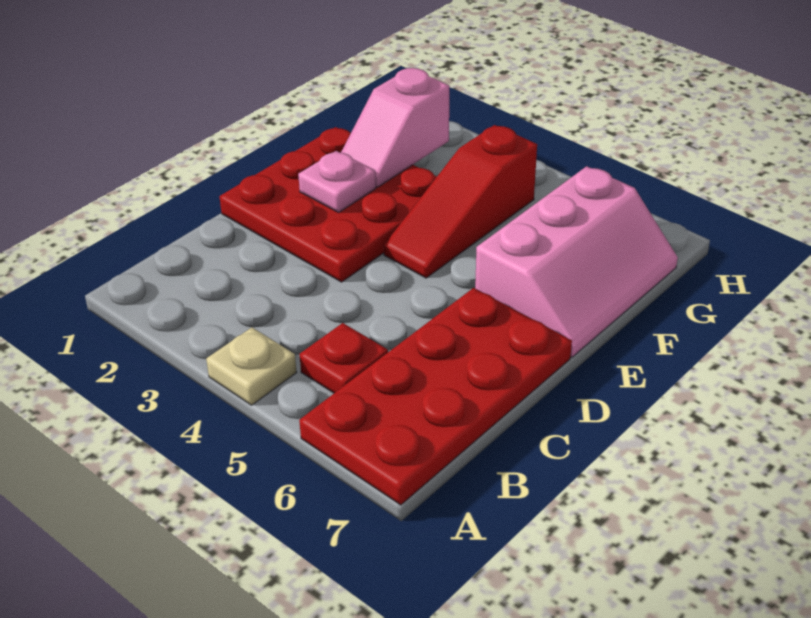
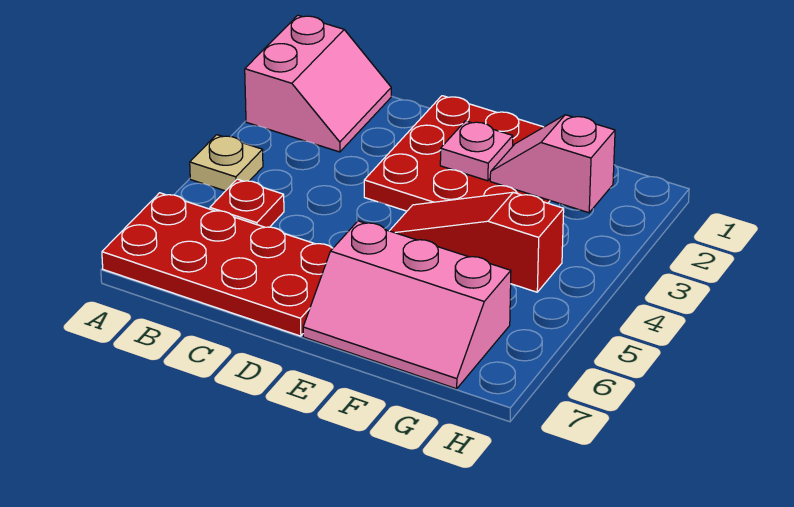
none -> pink 2x2 slope [245,15,391,152]

